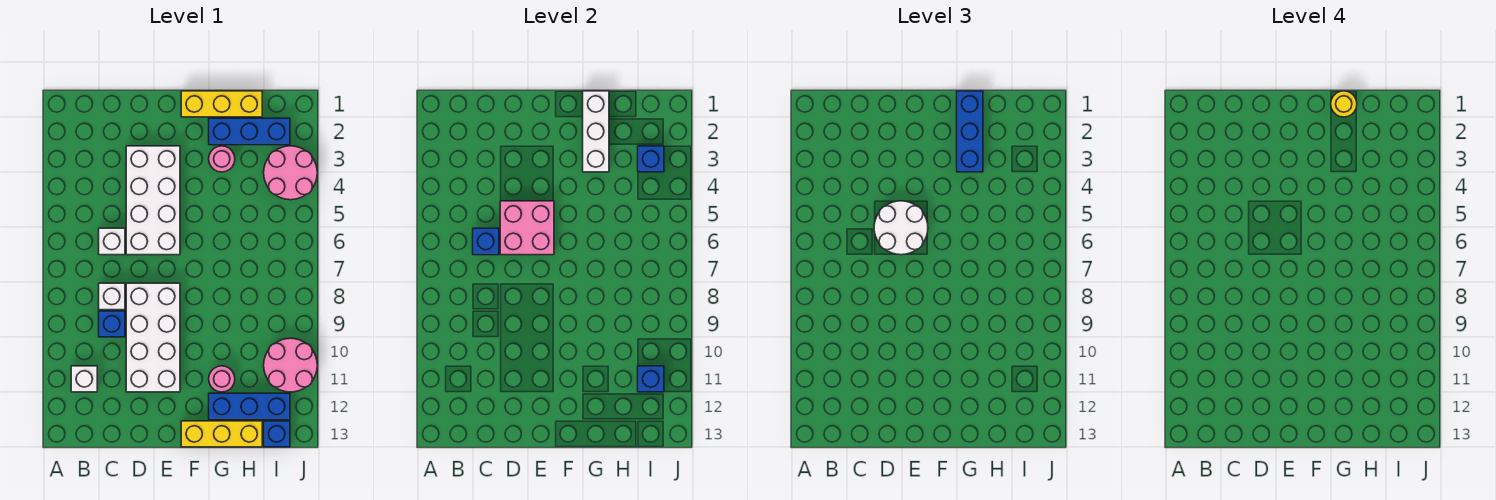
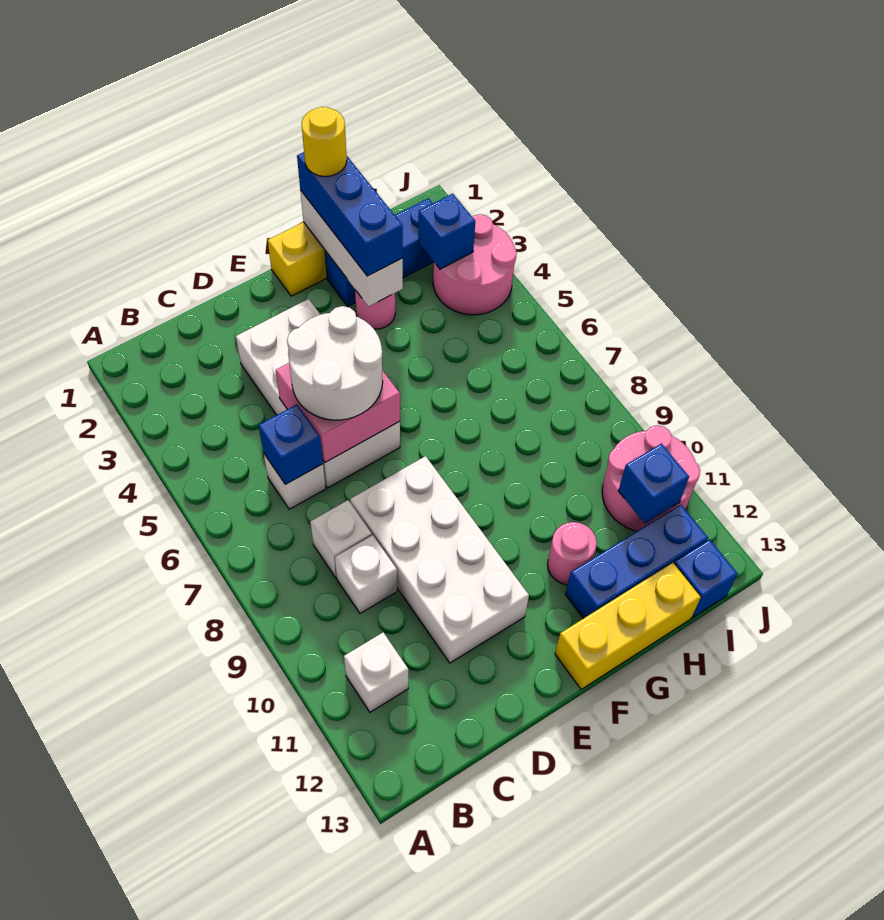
blue 1x1 brick [99,311,125,337] -> white 1x1 brick [335,535,397,613]

